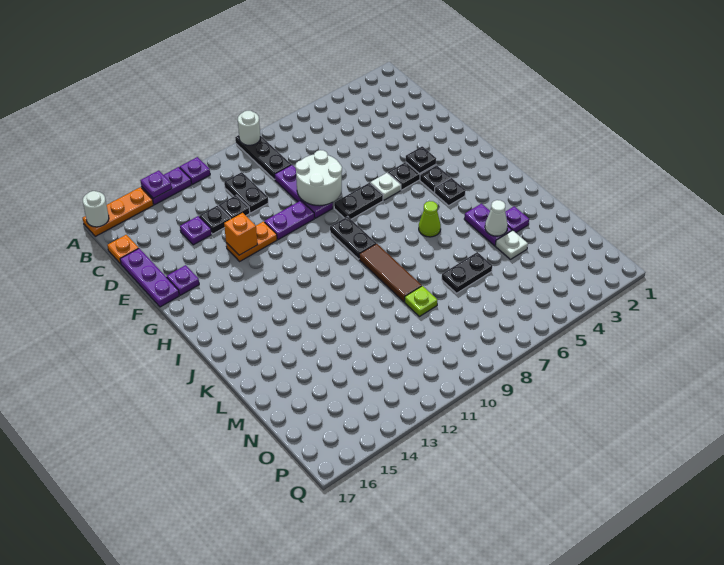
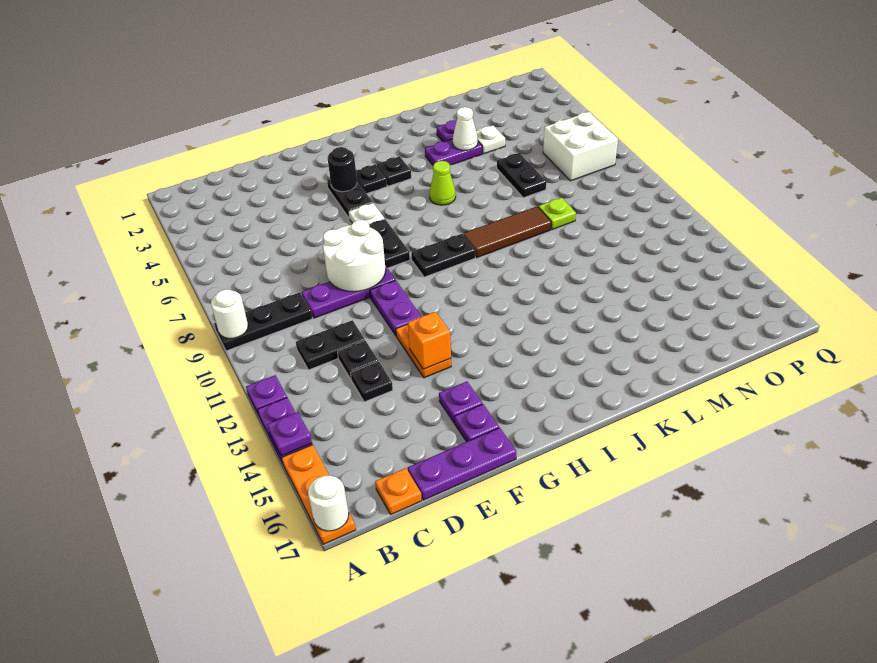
purple 1x1 plate [180,216,212,245] -> purple 1x1 plate moved to [439,382,482,423]
black 1x1 plate [406,146,436,174] -> black 1x1 round brick [328,147,357,192]
none -> white 2x2 brick [543,112,618,181]

